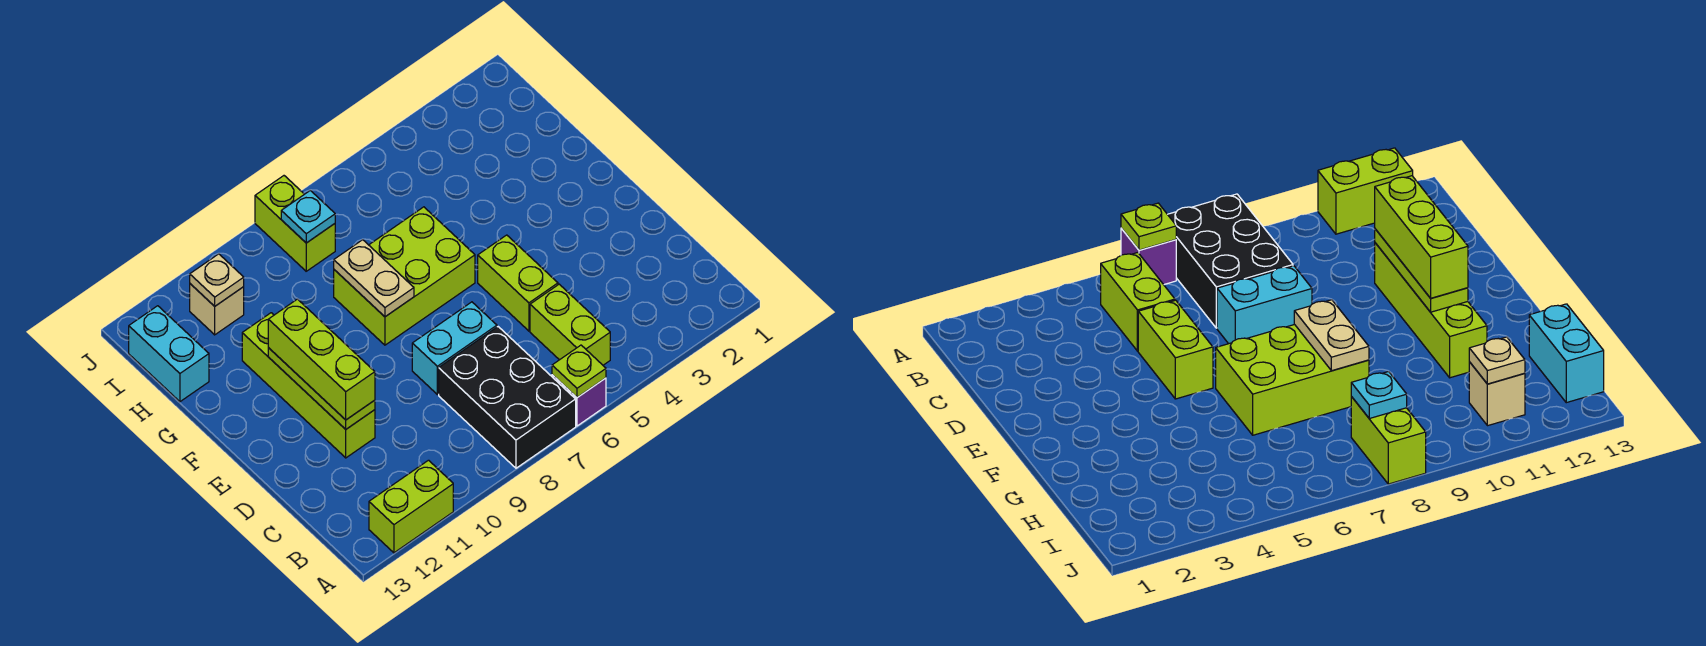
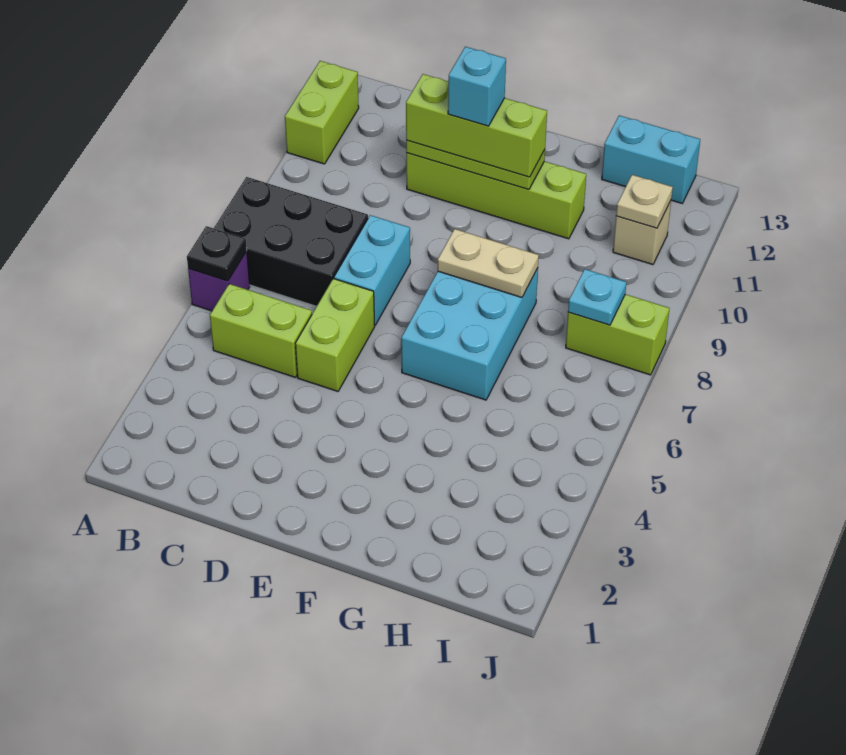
lime 1x1 plate [552,345,606,397] -> black 1x1 plate [187,226,247,281]
lime 1x2 brick [478,235,558,331] -> lime 1x2 brick turned to [295,279,375,391]
none -> cyan 1x1 brick [448,47,506,126]
lime 2x3 brick [334,207,475,345] -> cyan 2x3 brick [401,268,538,400]

